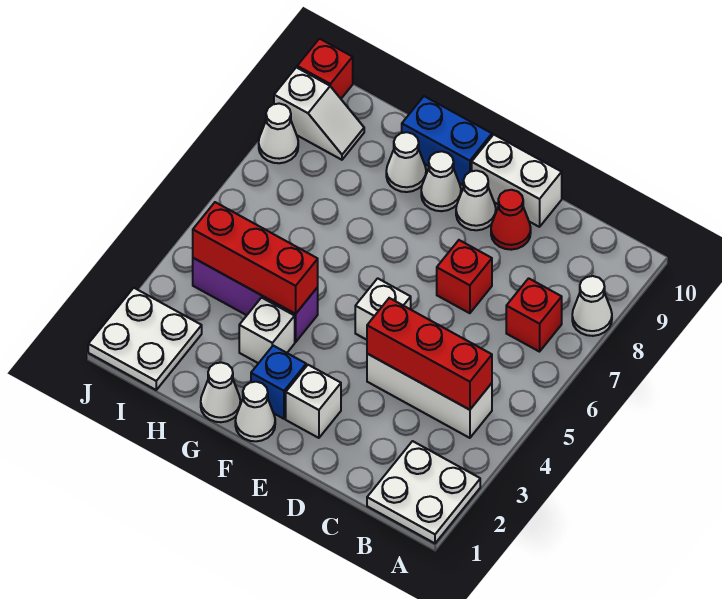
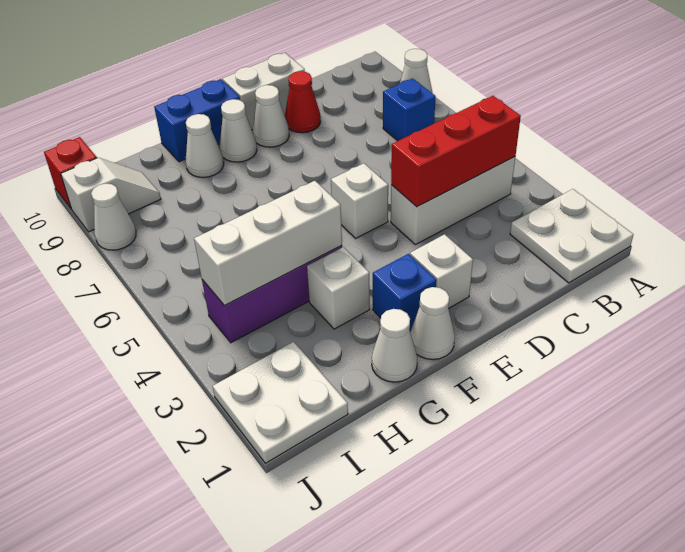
red 1x1 brick [506,278,562,352] -> blue 1x1 brick [383,78,436,141]
red 1x1 brick [437,240,492,313] -> none
red 1x3 brick [193,202,318,314] -> white 1x3 brick [194,181,342,305]

